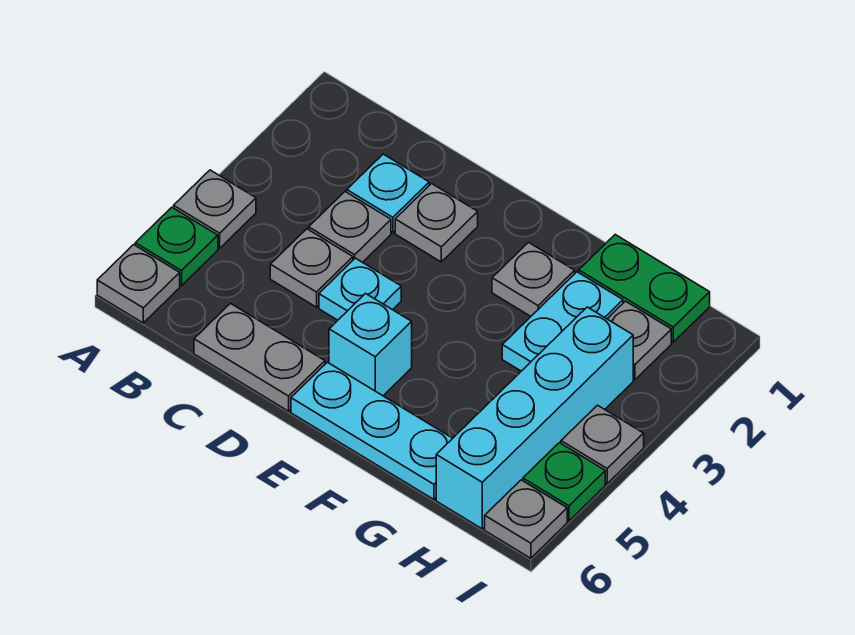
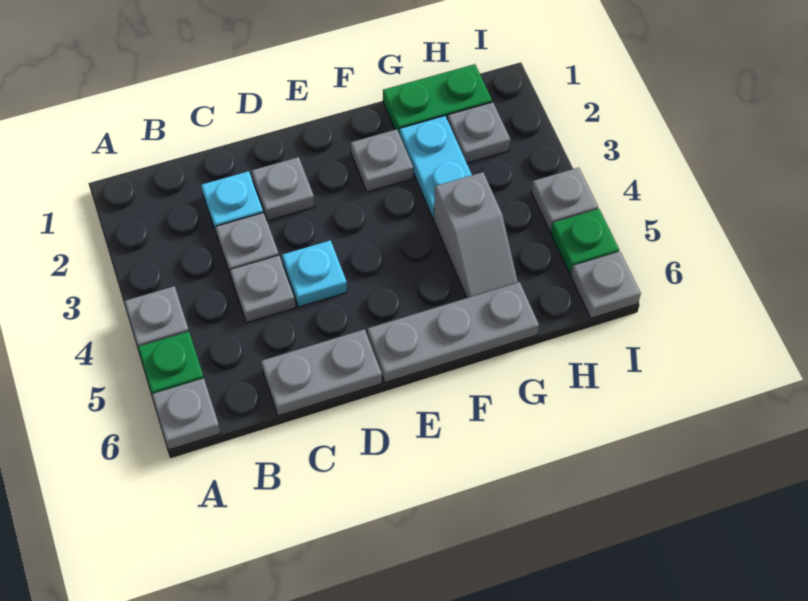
cyan 1x1 brick [329,294,412,396] -> none
cyan 1x3 plate [291,362,453,499] -> grey 1x3 plate [367,282,539,382]
none -> grey 1x2 slope [434,172,518,298]
cyan 1x4 brick [436,307,633,529] -> none

